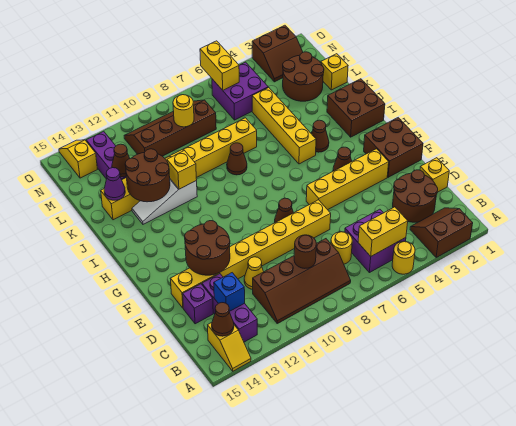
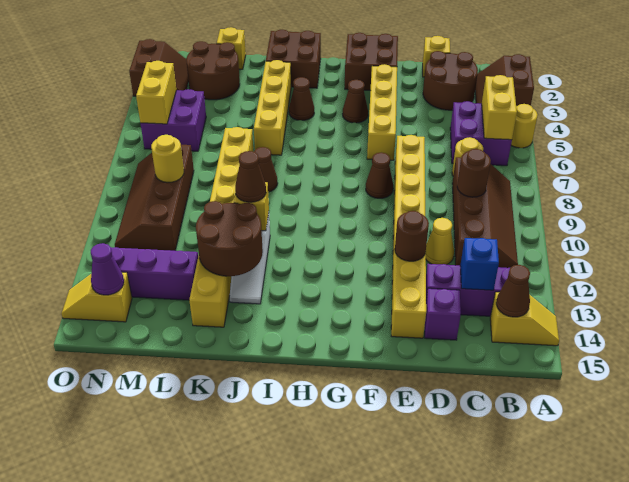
brown 2x2 round brick [185,221,230,275] -> brown 1x1 round brick [395,211,429,261]
yellow 1x4 brick [252,87,316,164] -> yellow 1x4 brick turned to [254,60,291,155]
purple 1x1 cone [104,168,125,200] -> purple 1x1 cone moved to [91,243,124,295]
brown 1x1 cone [112,144,130,177] -> brown 1x1 cone moved to [235,151,266,202]
yellow 1x2 brick [200,41,239,90] -> yellow 1x2 brick turned to [136,61,176,124]

